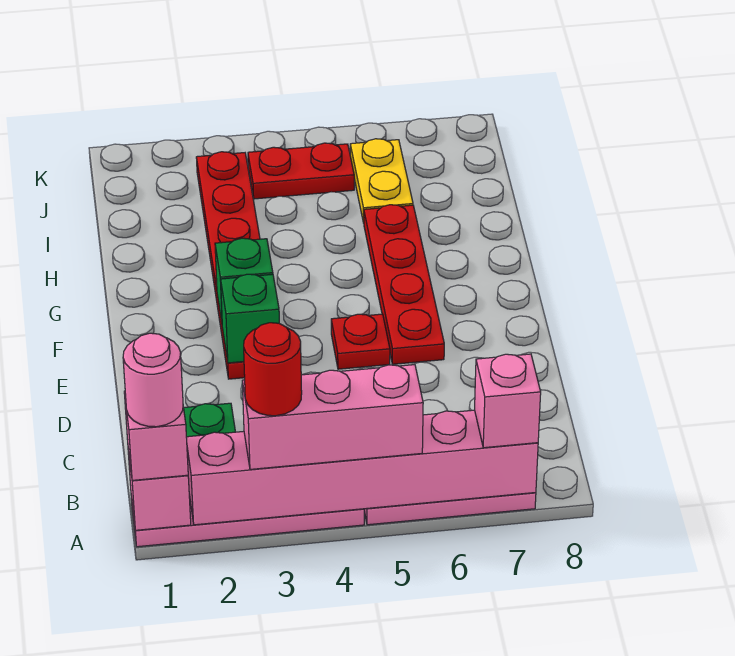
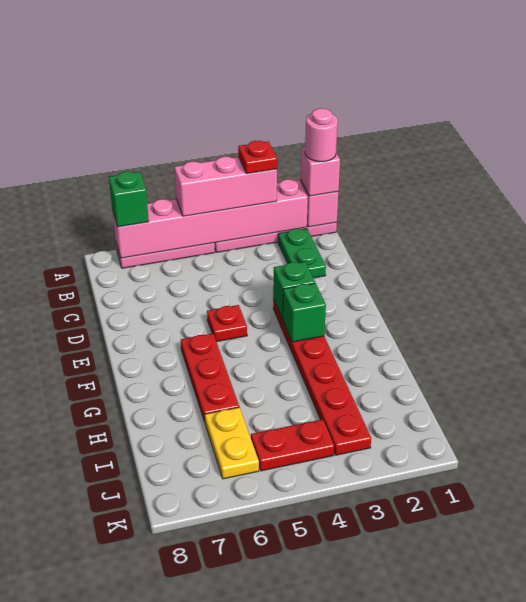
red 1x1 round brick [244,323,302,416] -> red 1x1 plate [238,141,277,174]
pink 1x1 brick [475,354,541,448] -> green 1x1 brick [109,172,149,227]
red 1x4 plate [364,205,444,364] -> red 1x3 plate [181,334,239,422]

